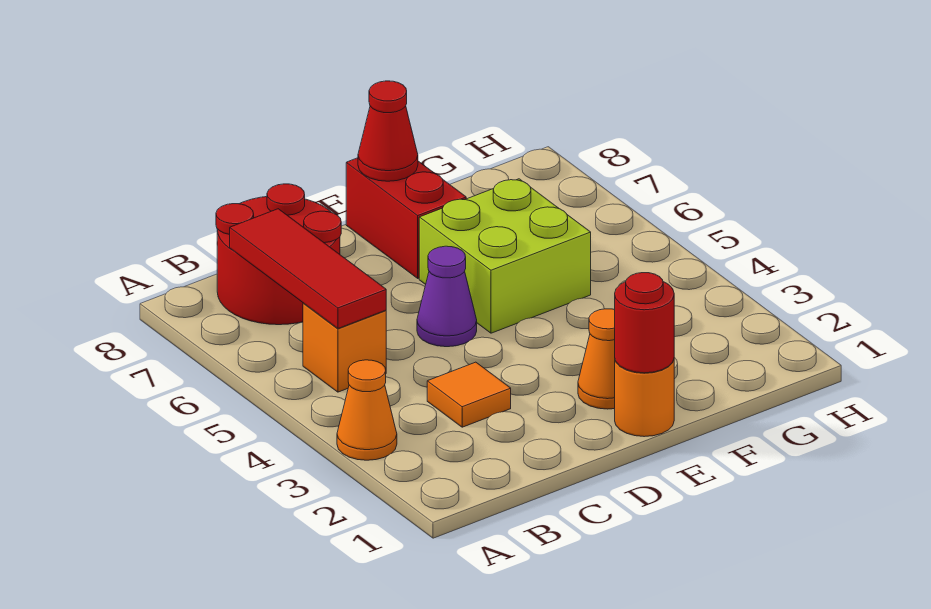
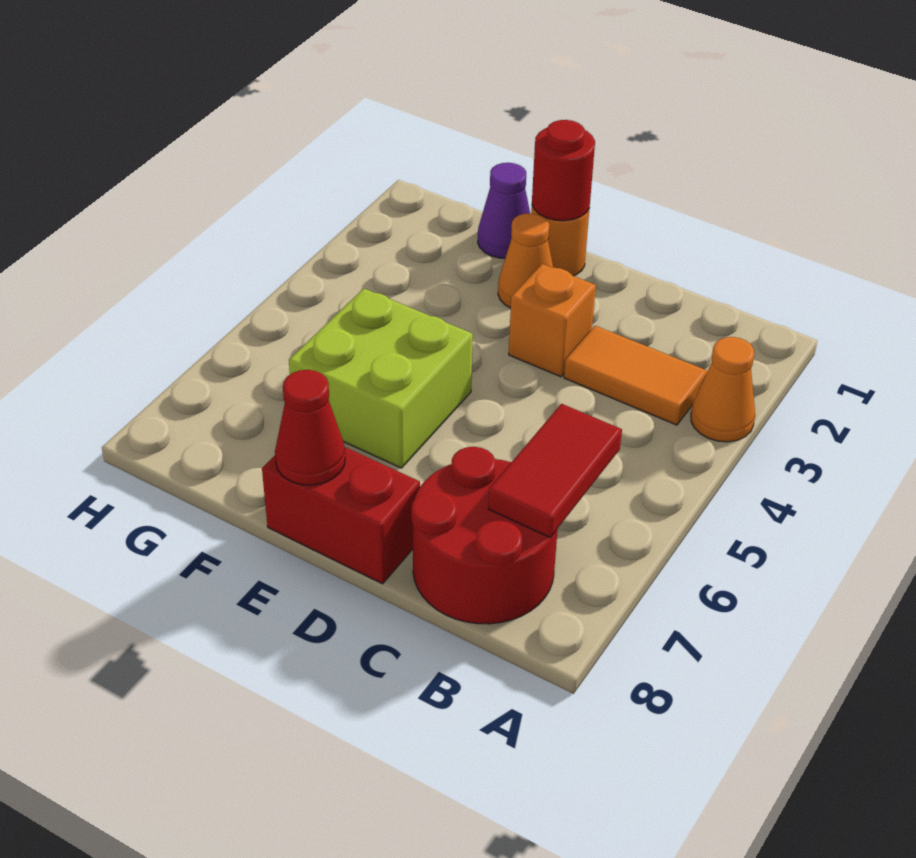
orange 1x1 brick [303,303,386,392] -> orange 1x1 brick moved to [509,264,596,377]
red 1x3 tile [230,209,386,328] -> red 1x2 tile [488,404,622,537]
orange 1x1 tile [427,362,511,427] -> orange 1x2 tile [564,326,707,425]
purple 1x1 cone [417,246,477,347] -> purple 1x1 cone moved to [478,163,530,258]
red 1x2 brick [346,158,466,278] -> red 1x2 brick turned to [262,447,420,584]

